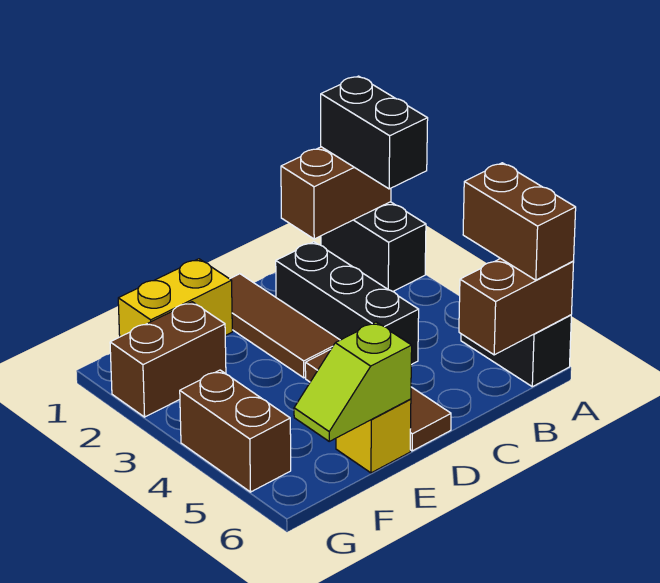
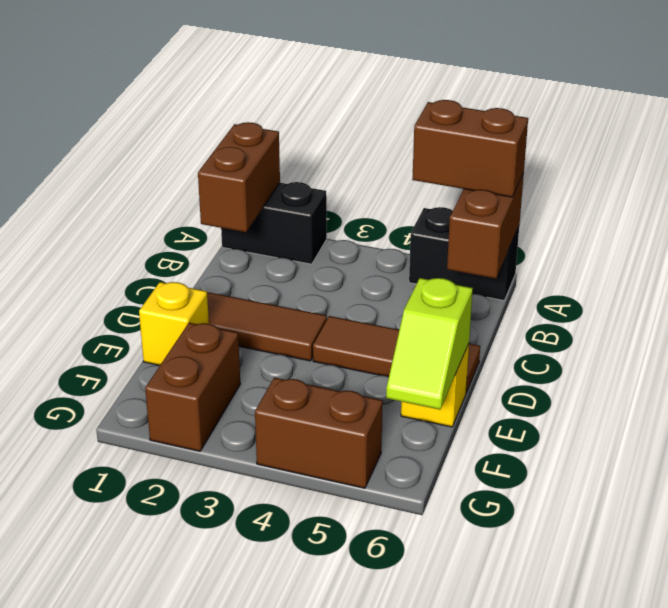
black 1x2 brick [321,76,428,189] -> none
black 1x3 brick [276,242,419,365] -> none
yellow 1x2 brick [118,259,232,337] -> yellow 1x1 brick [139,282,209,365]

